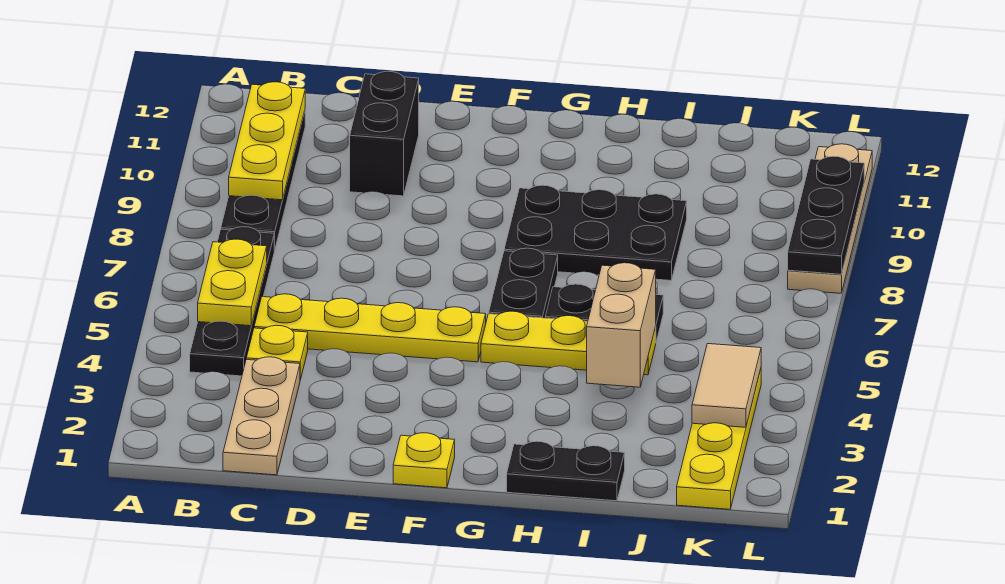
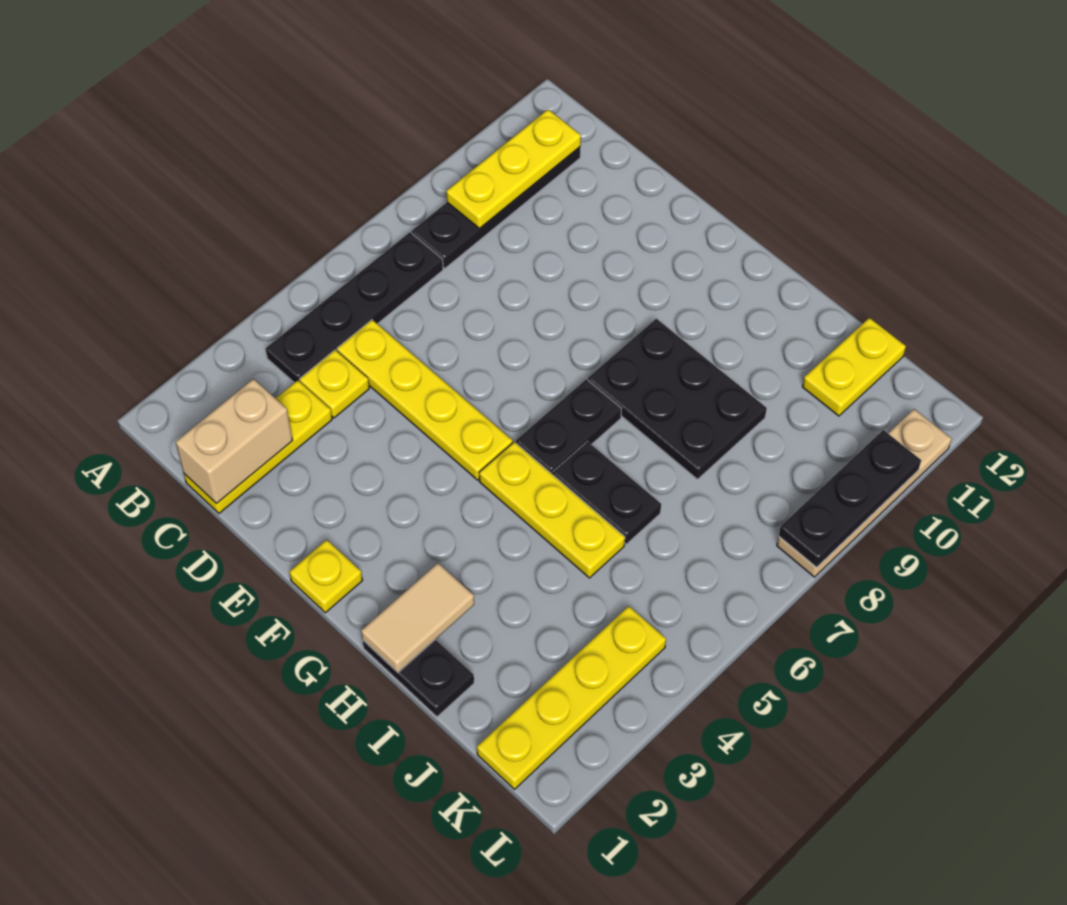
yellow 1x2 plate [198,239,267,326] -> yellow 1x2 plate moved to [803,318,906,416]
tan 1x3 plate [223,357,300,475] -> yellow 1x3 plate [184,380,332,513]
black 1x2 brick [350,71,419,196] -> none
tan 1x2 brick [587,263,656,387] -> tan 1x2 brick moved to [176,379,293,504]
tan 1x2 tile [692,344,761,427] -> tan 1x2 tile moved to [361,563,474,672]

